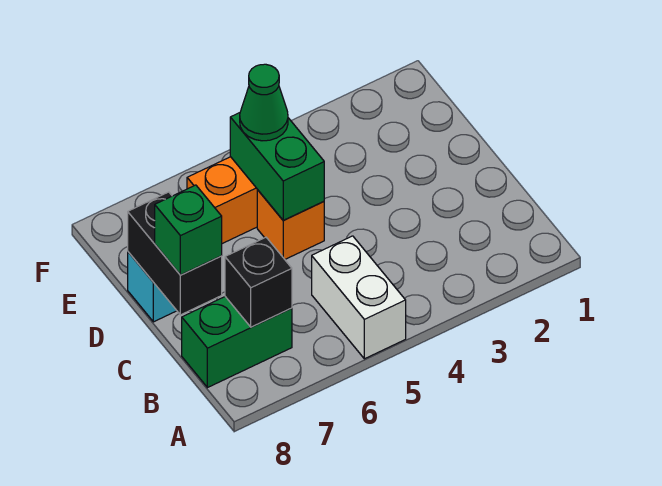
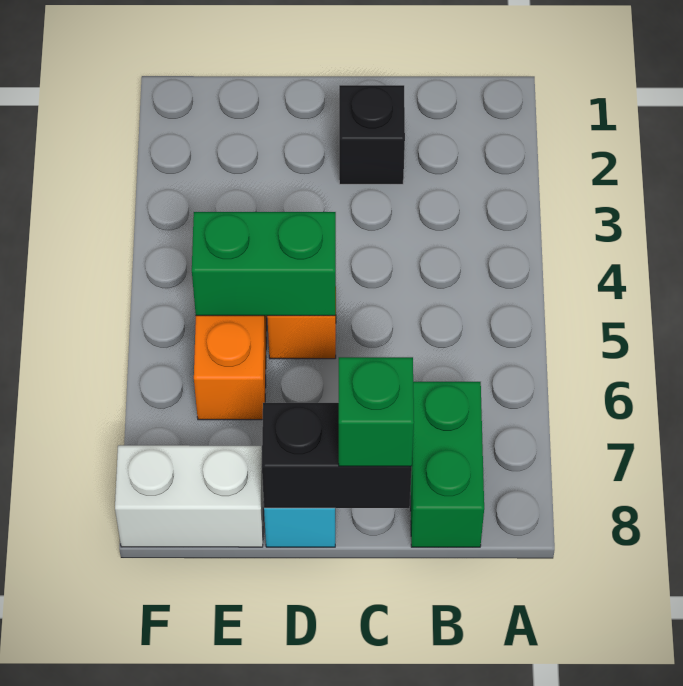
white 1x2 brick [312,236,406,359] -> white 1x2 brick moved to [115,445,264,547]
black 1x1 brick [225,237,292,327] -> black 1x1 brick moved to [339,85,405,184]
green 1x1 cone [240,64,288,141] -> none

